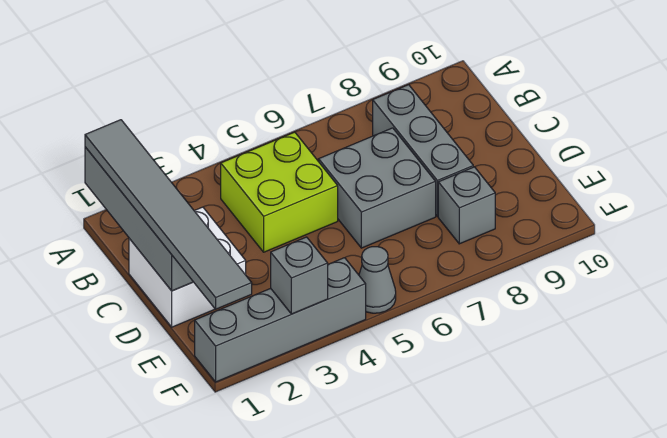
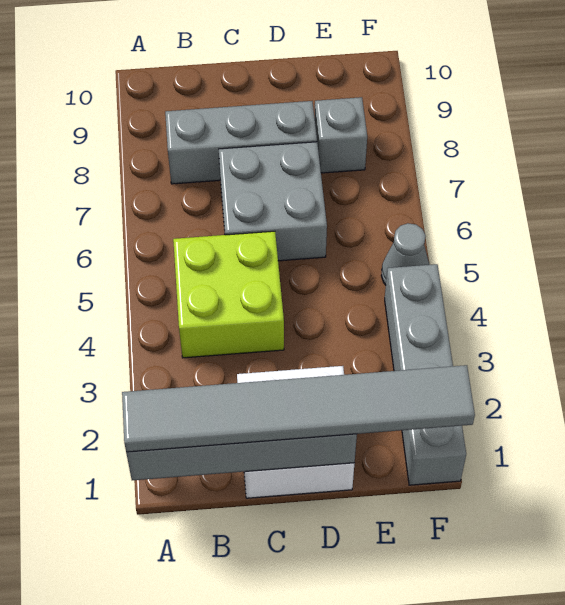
grey 1x1 brick [271,237,328,314] -> none

